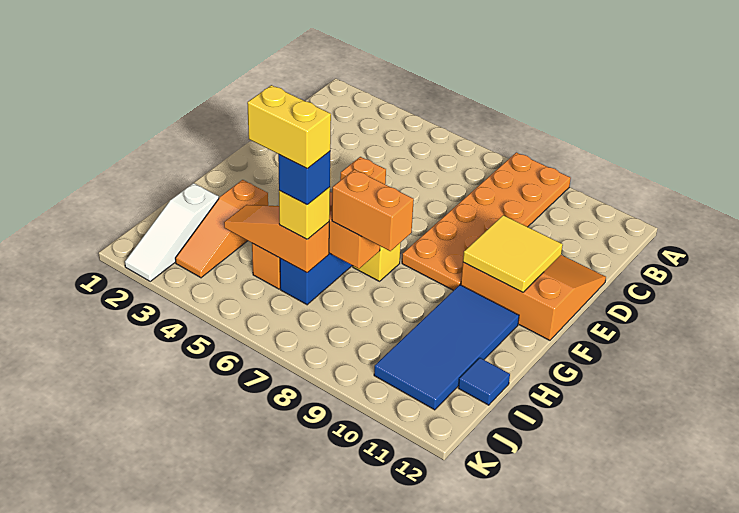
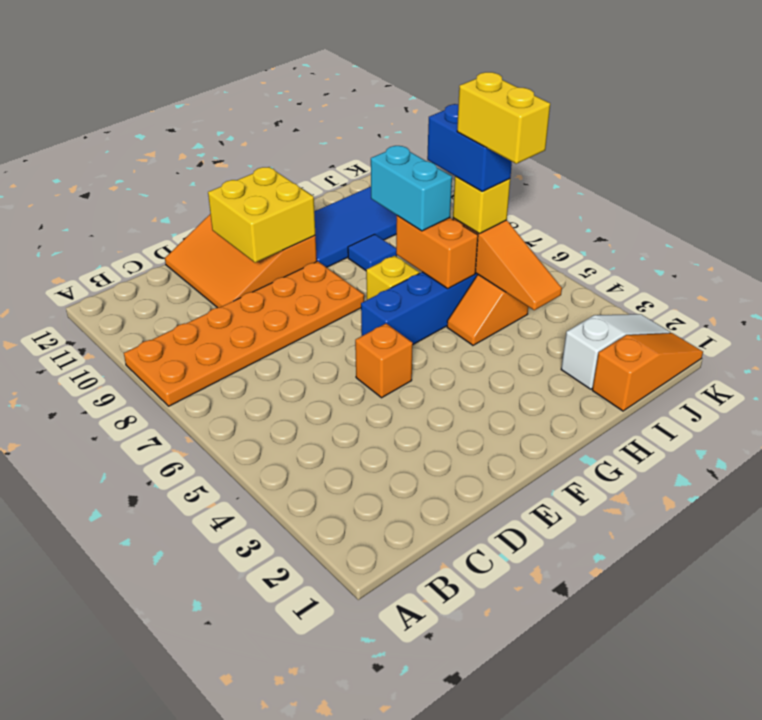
yellow 2x2 tile [463,215,563,292] -> yellow 2x2 brick [208,167,315,263]
orange 1x3 slope [175,180,268,278] -> orange 1x3 slope moved to [592,333,703,411]
orange 1x2 brick [332,169,414,251] -> cyan 1x2 brick [371,146,452,231]
blue 1x1 brick [278,151,330,205] -> blue 1x2 brick [427,104,512,191]
blue 1x1 tile [458,358,510,405] -> blue 1x1 tile moved to [348,234,397,270]

